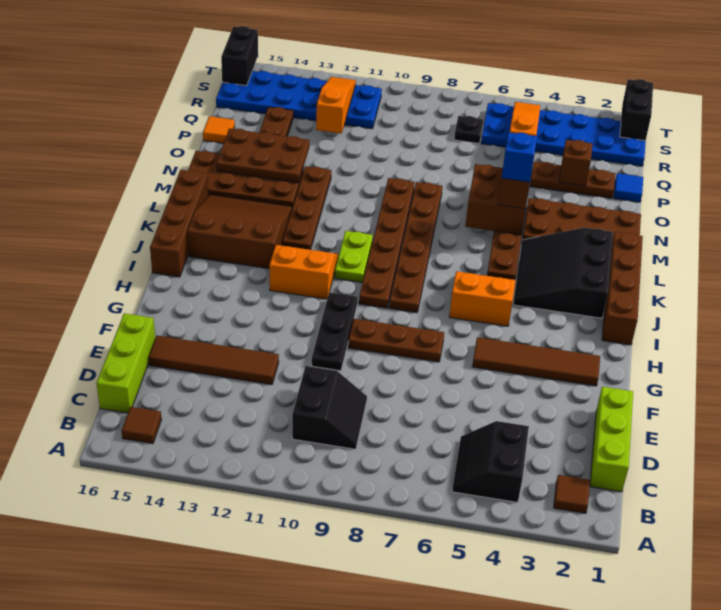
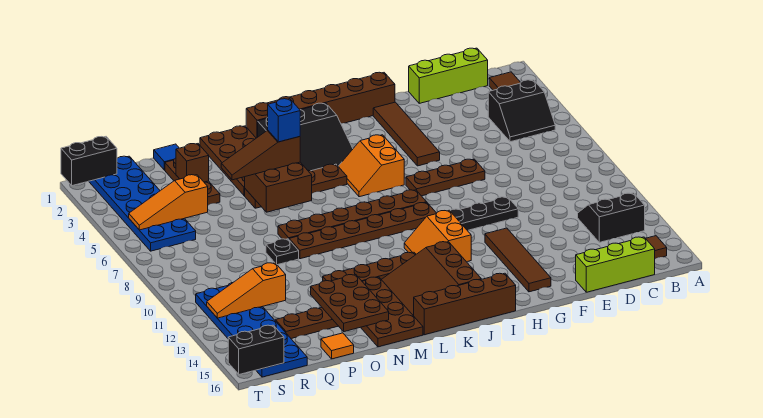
black 2x2 slope [292,366,367,449] -> black 2x2 slope moved to [578,193,645,242]
brown 1x4 tile [148,335,279,385] -> brown 1x4 tile moved to [485,228,551,292]
brown 1x3 plate [348,319,444,362] -> brown 1x3 plate turned to [406,159,485,196]
brown 1x4 brick [602,232,643,345] -> brown 1x6 brick [246,72,395,138]
lime 1x2 plate [335,231,373,283] -> none
black 1x1 plate [454,116,483,143] -> black 1x1 plate moved to [266,239,299,265]

